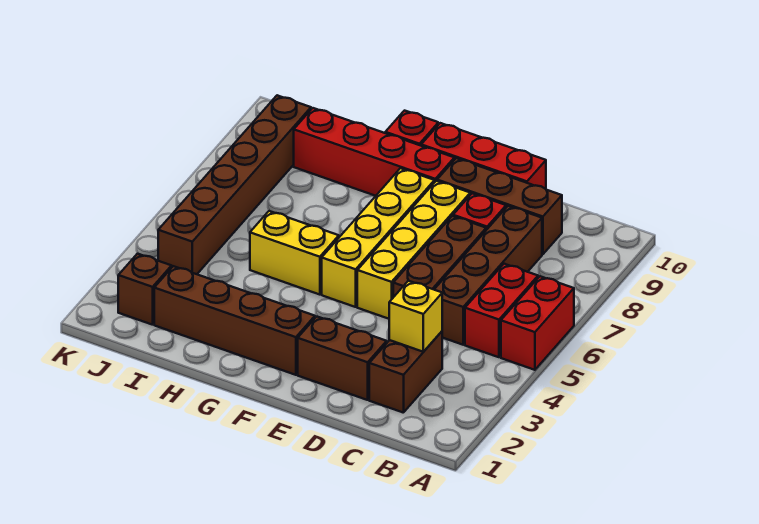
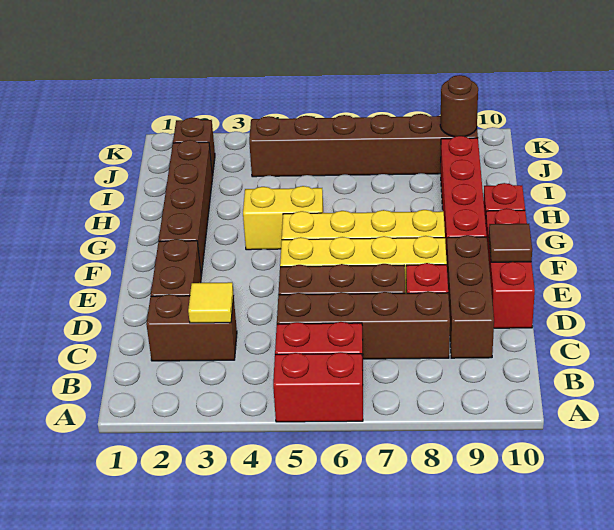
yellow 1x1 brick [389,281,442,352] -> yellow 1x1 tile [188,282,234,323]
none -> brown 1x1 tile [489,224,532,262]
yellow 1x2 brick [250,211,339,295] -> yellow 1x2 brick turned to [243,186,323,250]
none -> brown 1x1 round brick [440,75,478,137]

